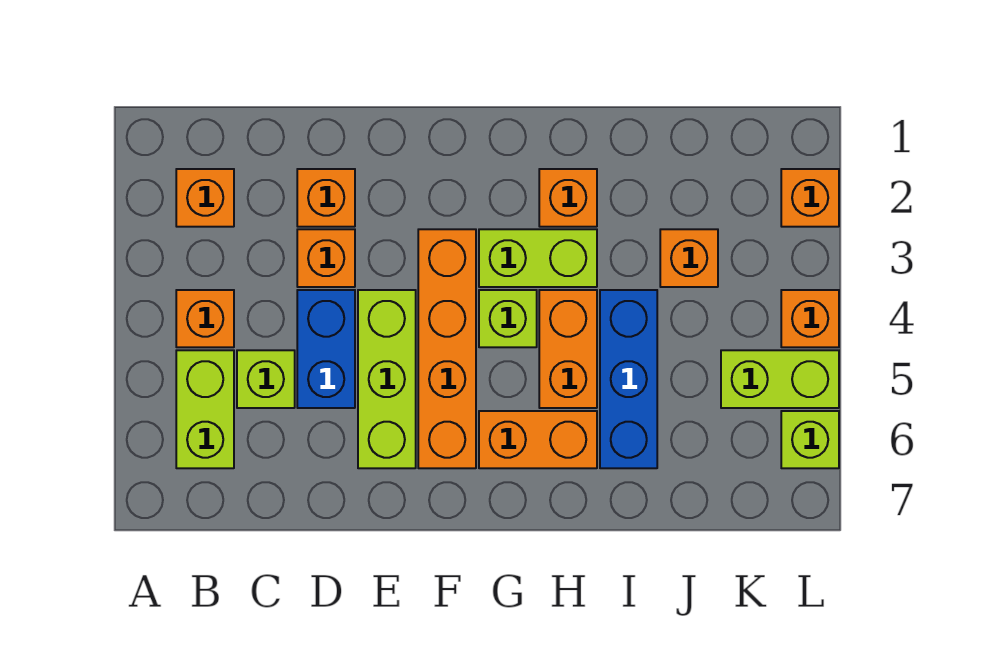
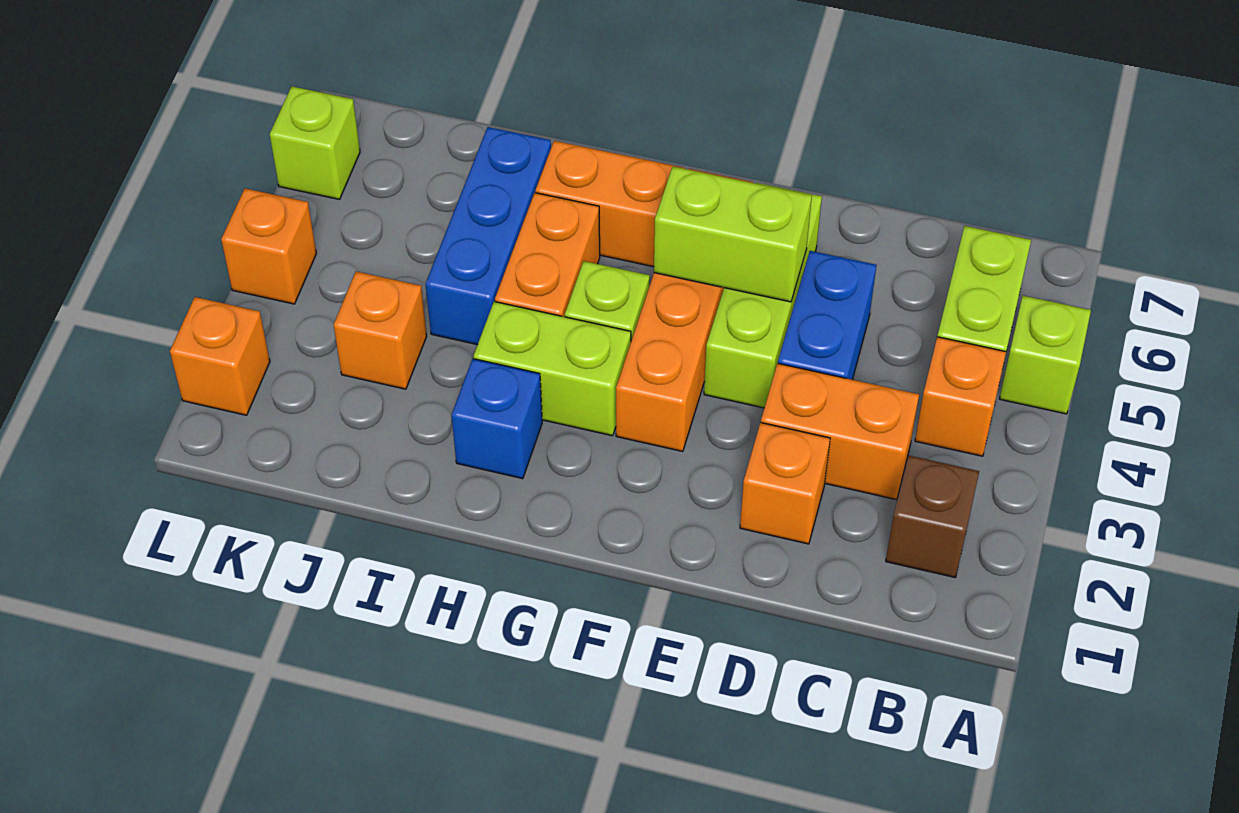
orange 1x1 brick [176,169,234,227] -> brown 1x1 brick [886,455,979,578]
lime 1x1 brick [237,350,295,408] -> lime 1x1 brick moved to [999,296,1091,414]
orange 1x1 brick [297,229,355,287] -> orange 1x2 brick [761,364,919,500]
orange 1x1 brick [539,169,597,227] -> blue 1x1 brick [452,359,542,479]
lime 1x2 brick [721,350,839,408] -> lime 1x2 brick moved to [654,166,812,302]

